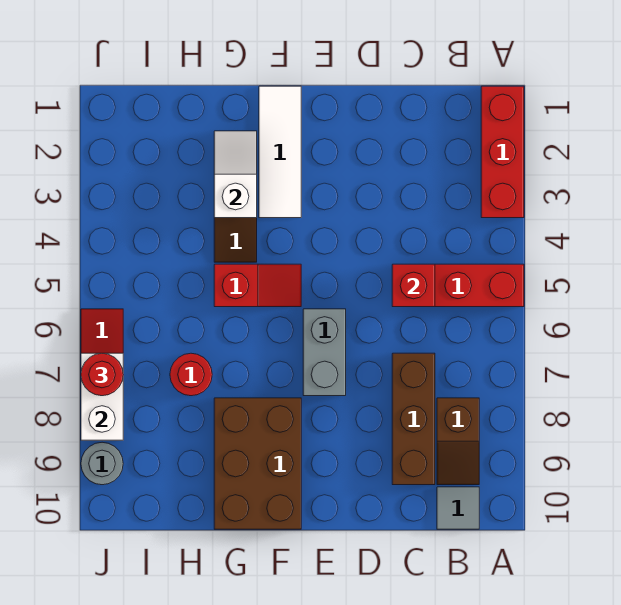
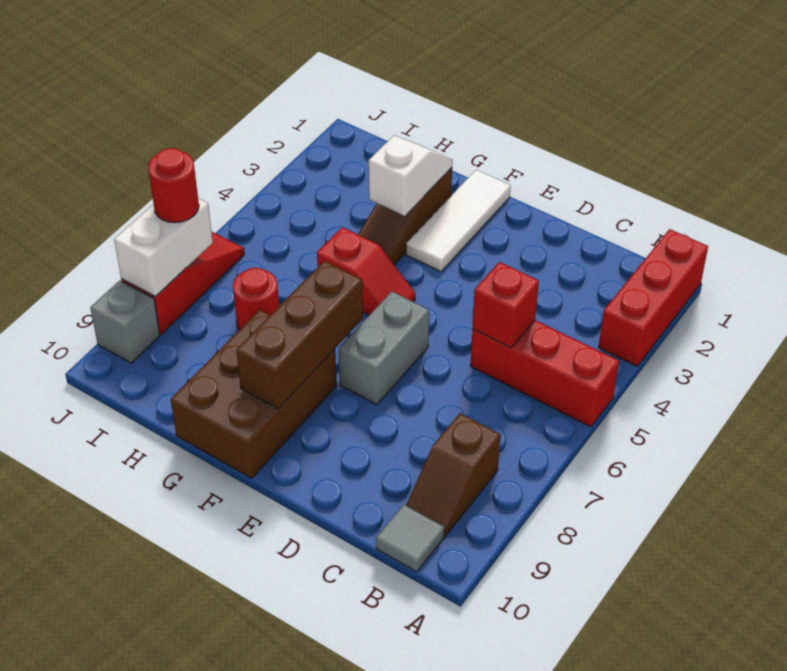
brown 1x3 brick [392,353,435,485] -> brown 1x3 brick moved to [237,261,363,409]
grey 1x1 round brick [81,442,123,485] -> grey 1x1 brick [90,280,160,363]

